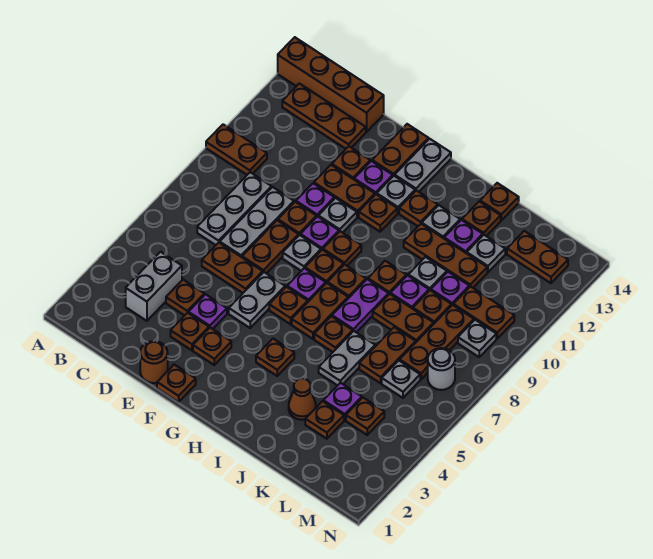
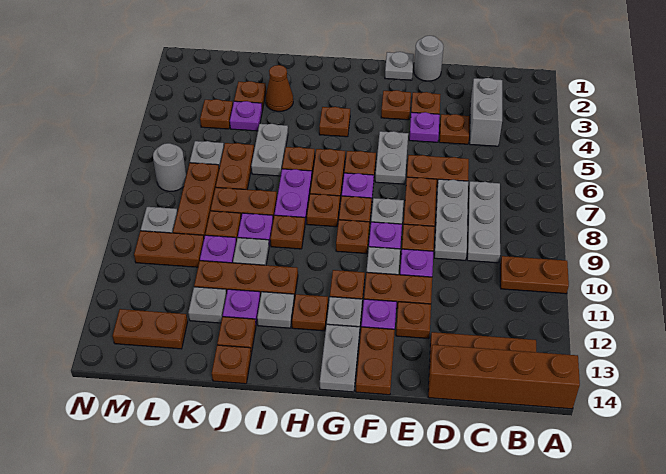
brown 1x1 round brick [140,341,168,383] -> grey 1x1 round brick [414,36,443,81]
brown 1x1 plate [157,365,196,402] -> grey 1x1 plate [385,52,414,80]

